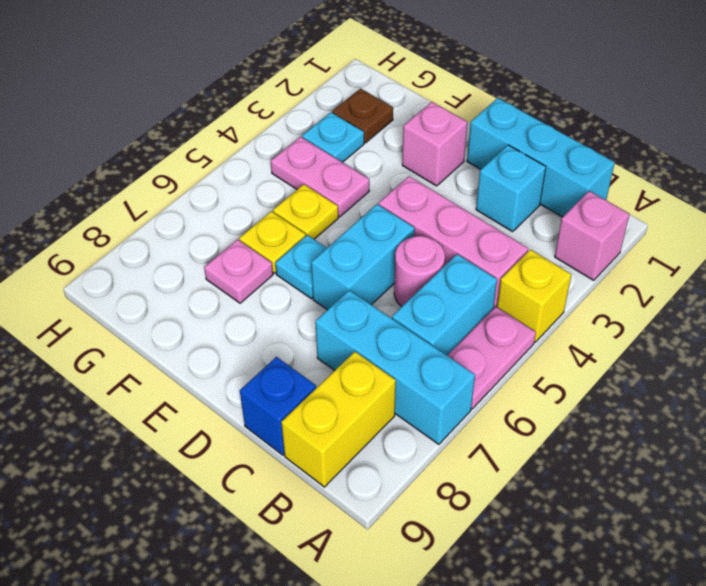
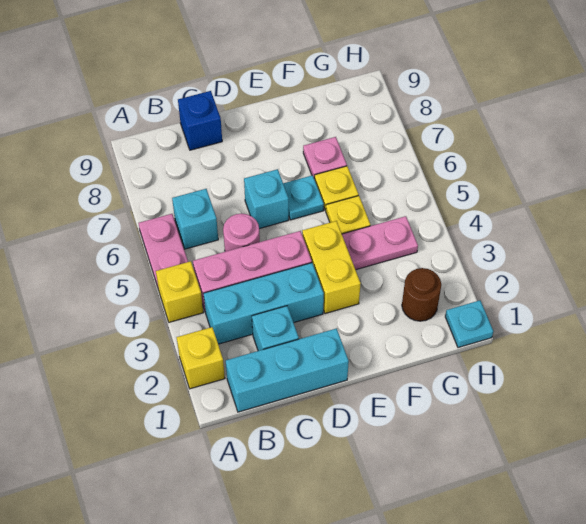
pink 1x1 brick [555,191,630,280] -> yellow 1x1 brick [177,327,225,389]
cyan 1x3 brick [315,290,475,444] -> cyan 1x3 brick moved to [203,263,324,344]
cyan 1x2 brick [392,254,497,355] -> cyan 1x1 brick [172,189,218,249]
yellow 1x2 brick [281,352,396,487] -> yellow 1x2 brick moved to [302,221,361,314]
cyan 1x2 brick [311,204,414,310] -> cyan 1x1 brick [244,169,289,229]
pink 1x1 brick [402,102,467,186] -> none
brown 1x1 plate [332,89,393,143] -> brown 1x1 round brick [402,268,441,321]
cyan 1x1 plate [302,112,364,162] -> cyan 1x1 plate moved to [445,300,493,348]

